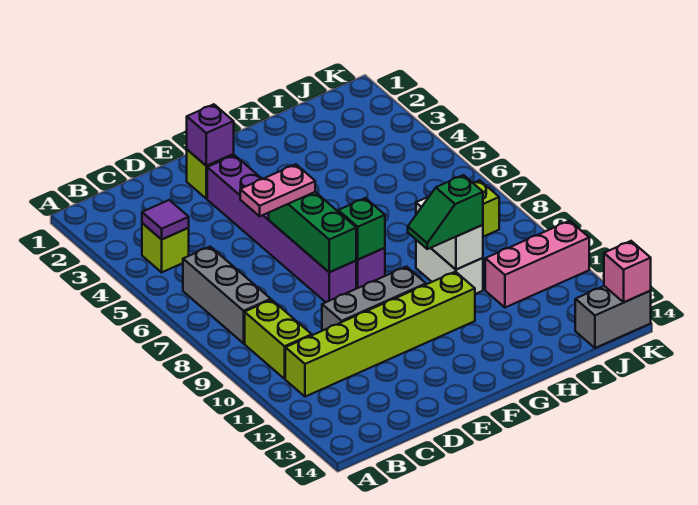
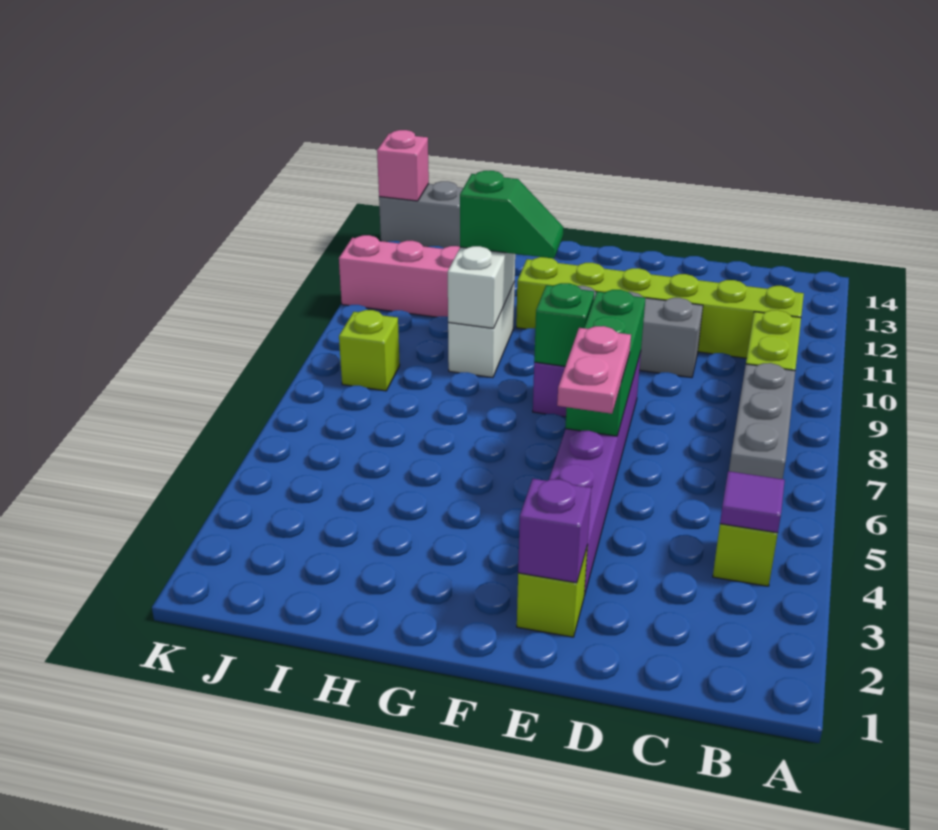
pink 1x2 plate [240,164,315,216] -> pink 1x2 plate turned to [557,326,631,414]

